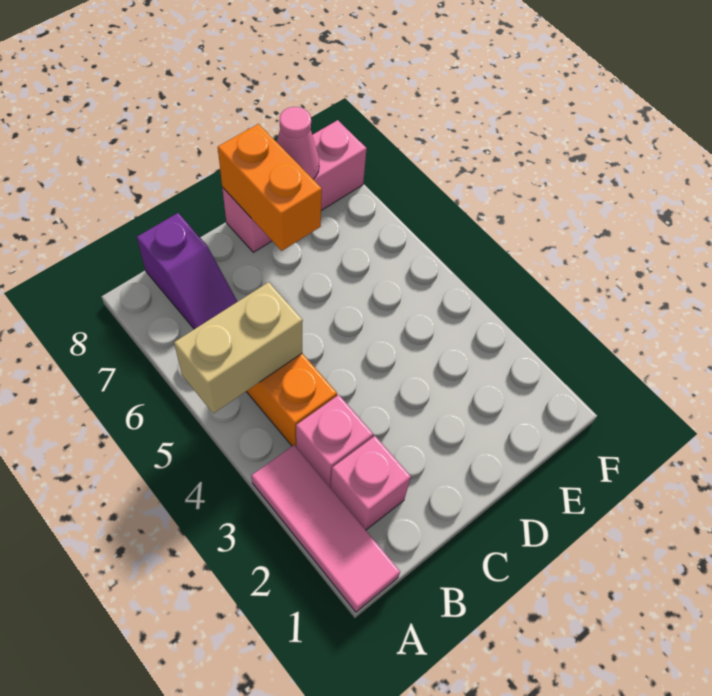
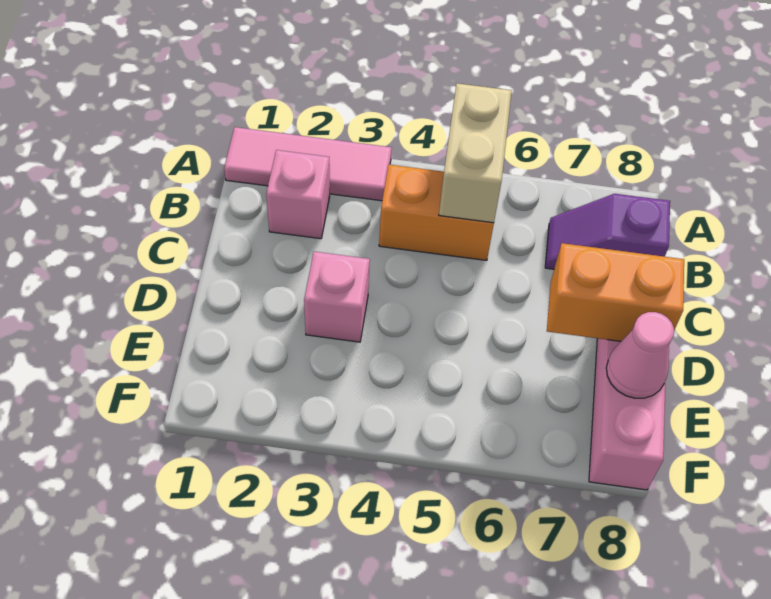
pink 1x1 brick [296,395,373,488] -> pink 1x1 brick moved to [304,252,370,342]

